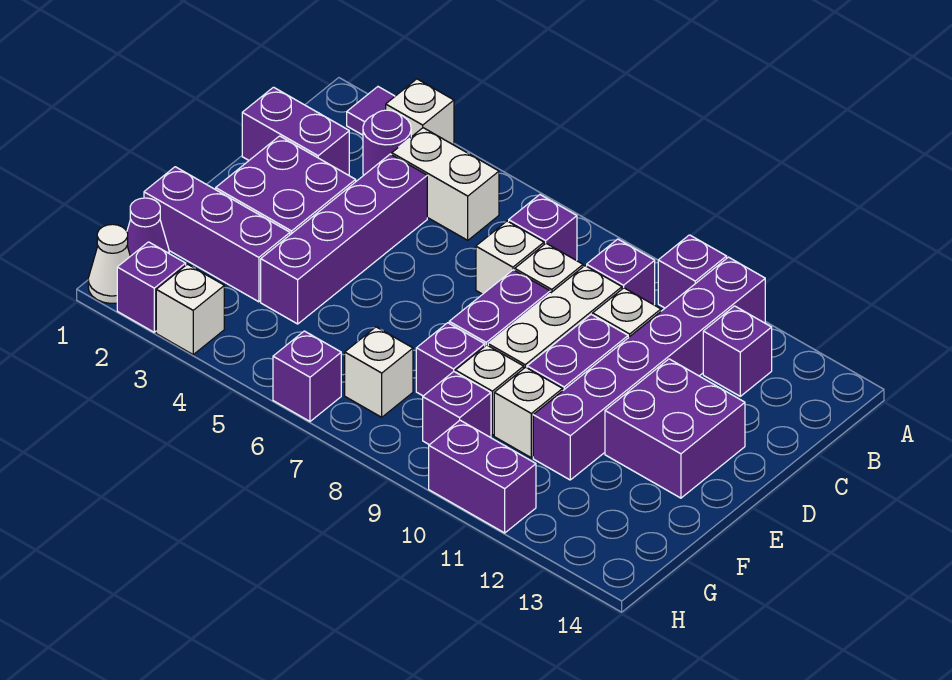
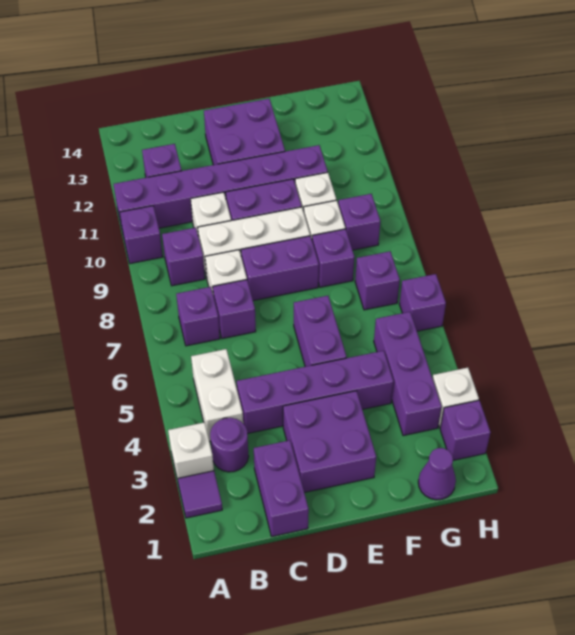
white 1x1 brick [476,221,544,294] -> purple 1x1 brick [213,280,256,339]
purple 1x3 brick [144,167,290,302] -> purple 1x3 brick moved to [374,312,442,436]
white 1x1 brick [345,327,413,417] -> purple 1x1 brick [355,251,400,310]
white 1x1 cone [88,224,130,303] -> none
purple 1x2 brick [429,420,536,533] -> purple 1x2 brick moved to [294,296,347,367]

